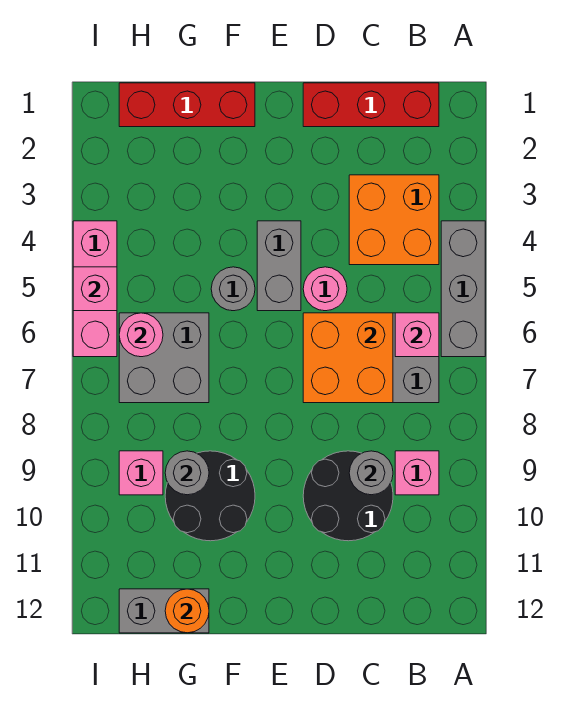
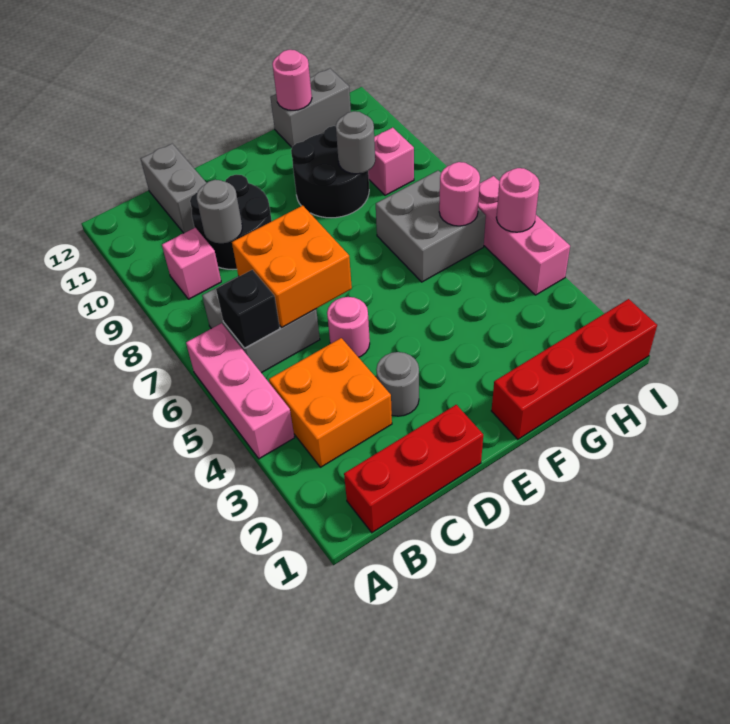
grey 1x3 brick [441,221,485,357] -> pink 1x3 brick [186,323,295,459]
pink 1x1 brick [395,313,439,357] -> black 1x1 brick [216,270,280,348]
grey 1x2 brick [257,221,301,311] -> grey 1x2 brick moved to [141,144,206,233]
red 1x3 brick [119,83,255,127] -> red 1x4 brick [491,299,657,439]
grey 1x1 round brick [211,267,255,311] -> grey 1x1 round brick moved to [376,352,419,416]
orange 1x1 round brick [165,589,209,633] -> pink 1x1 round brick [272,50,312,110]
pink 1x1 brick [73,267,117,311] -> pink 1x1 round brick [496,168,540,232]

